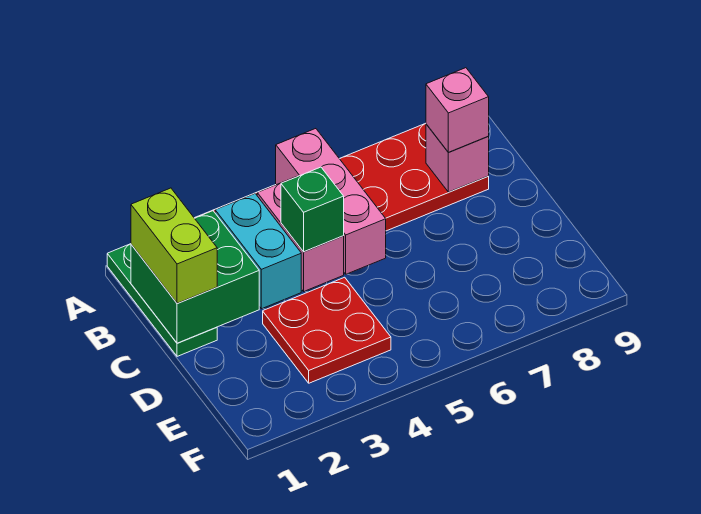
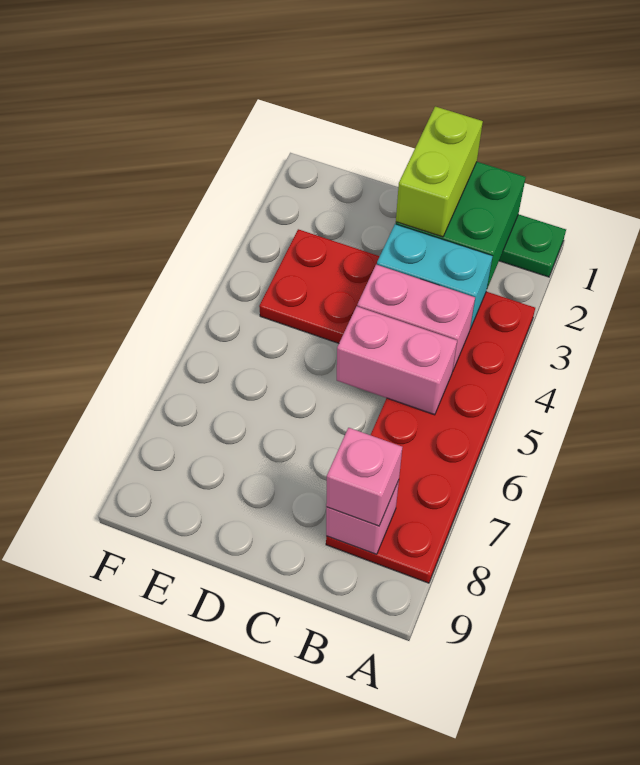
pink 1x3 brick [276,129,386,274] -> pink 1x2 brick [337,306,457,415]
lime 1x2 brick [131,188,217,304] -> lime 1x2 brick turned to [396,107,483,237]
green 1x1 brick [281,167,344,252] -> none

